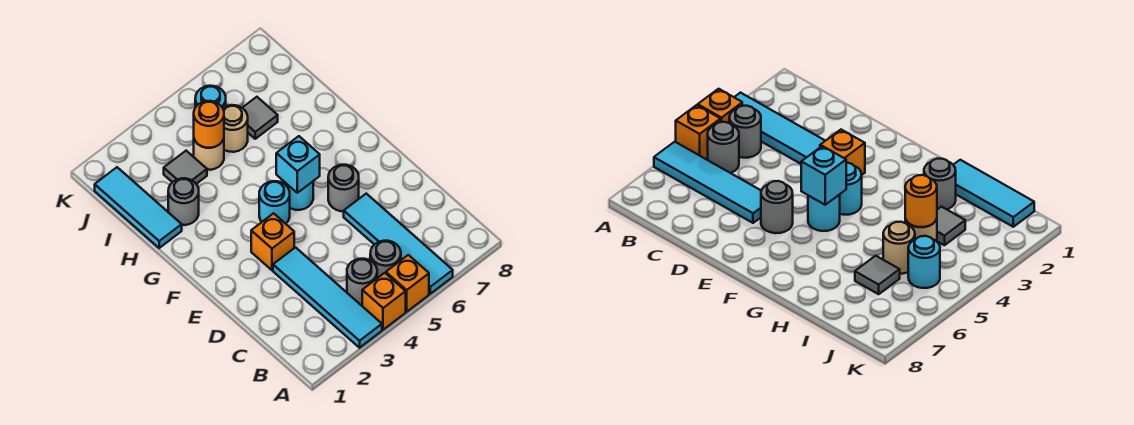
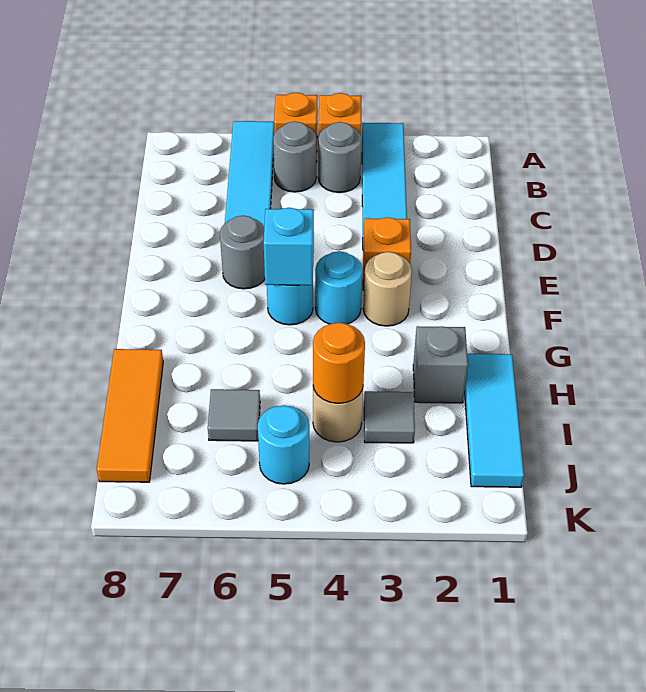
grey 1x1 round brick [168,178,199,225] -> grey 1x1 brick [413,326,468,403]
none -> orange 1x3 tile [97,349,163,482]
tan 1x1 round brick [223,105,248,152] -> tan 1x1 round brick moved to [363,252,412,326]

